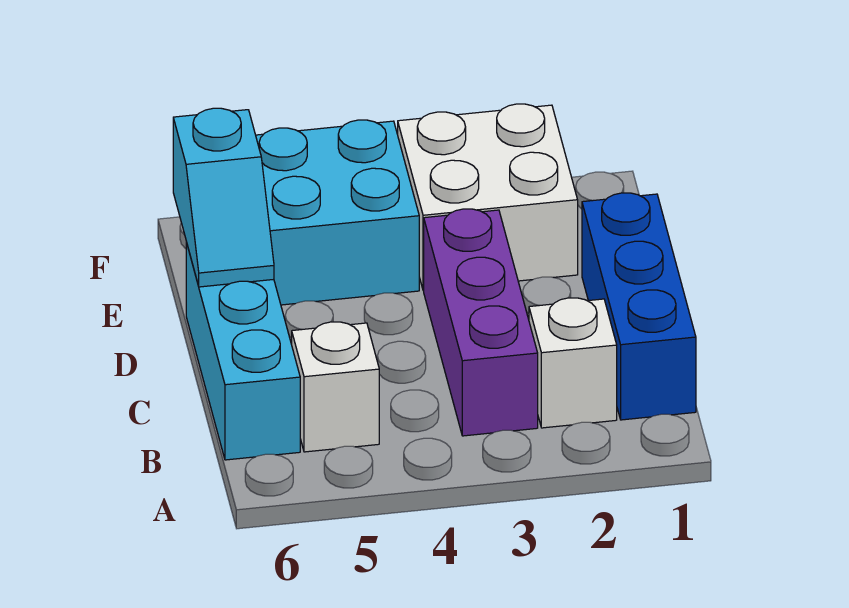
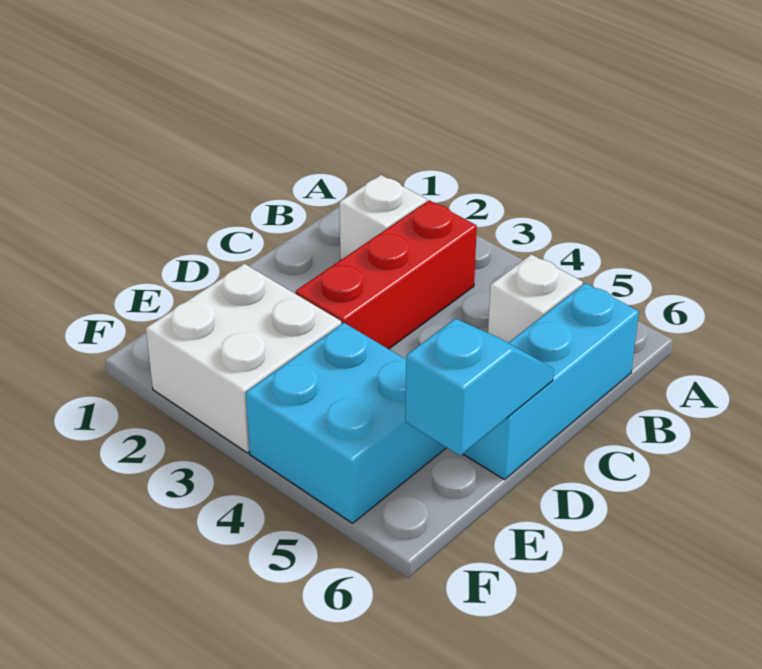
blue 1x3 brick [582,193,696,420] -> none
purple 1x3 brick [424,209,538,436] -> red 1x3 brick [296,200,477,349]

